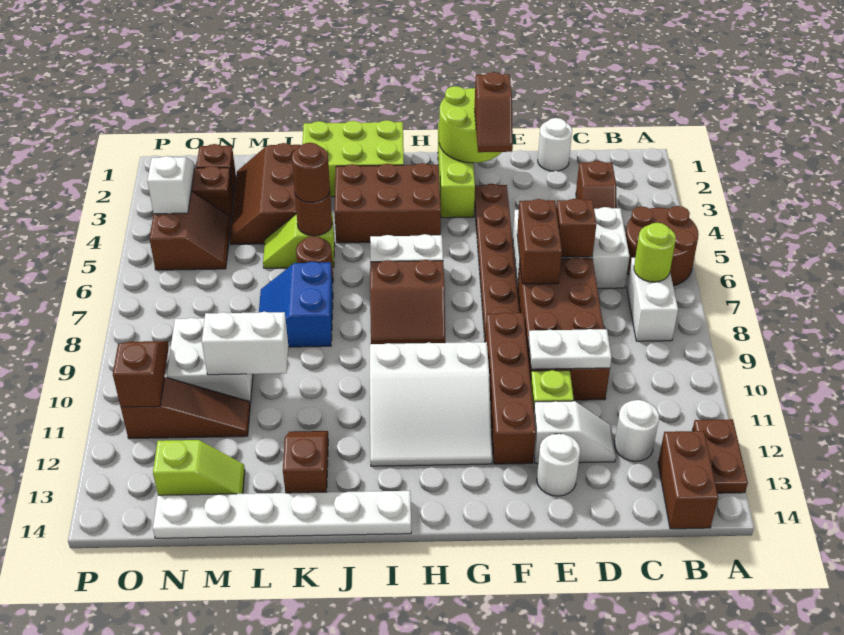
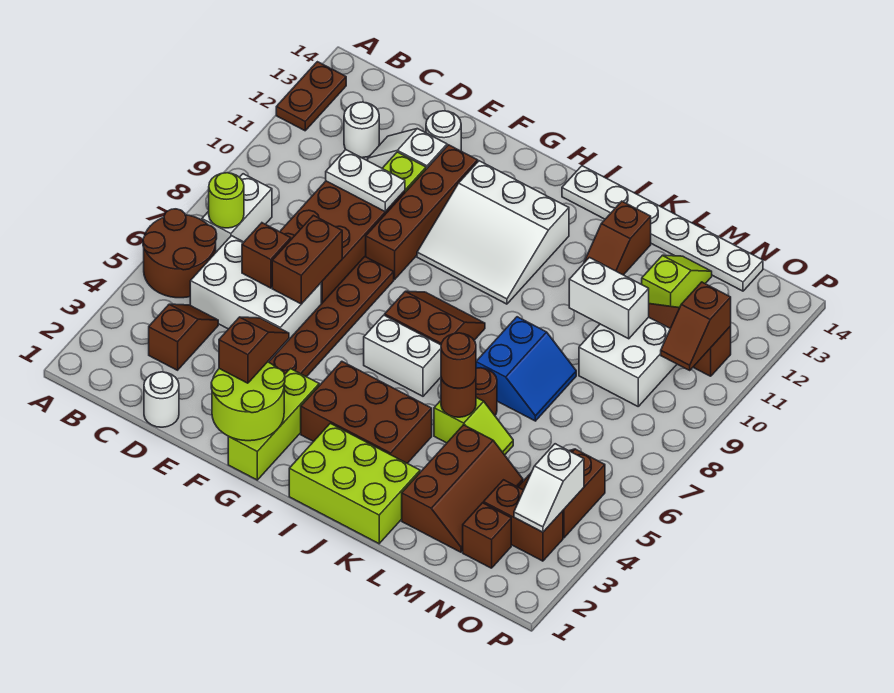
brown 1x2 brick [658,431,718,529] -> none
white 3x3 slope [370,342,492,466] -> white 3x3 slope turned to [417,161,569,304]
lime 1x2 slope [153,440,245,495] -> lime 1x2 slope turned to [642,255,712,308]

